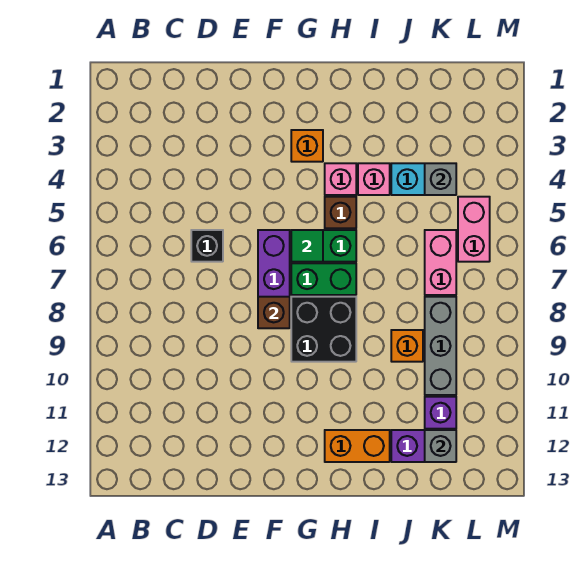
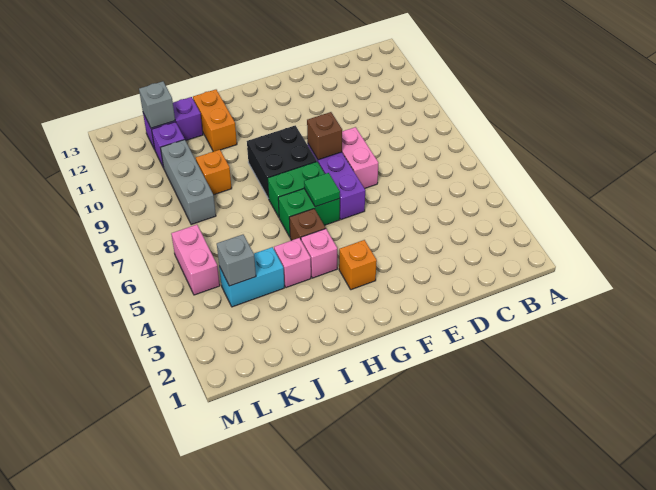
black 1x1 brick [191,230,223,262] -> none
orange 1x2 brick [325,430,390,462] -> orange 1x2 brick turned to [193,90,237,151]
pink 1x2 brick [425,230,456,295] -> pink 1x2 brick moved to [342,127,378,188]

